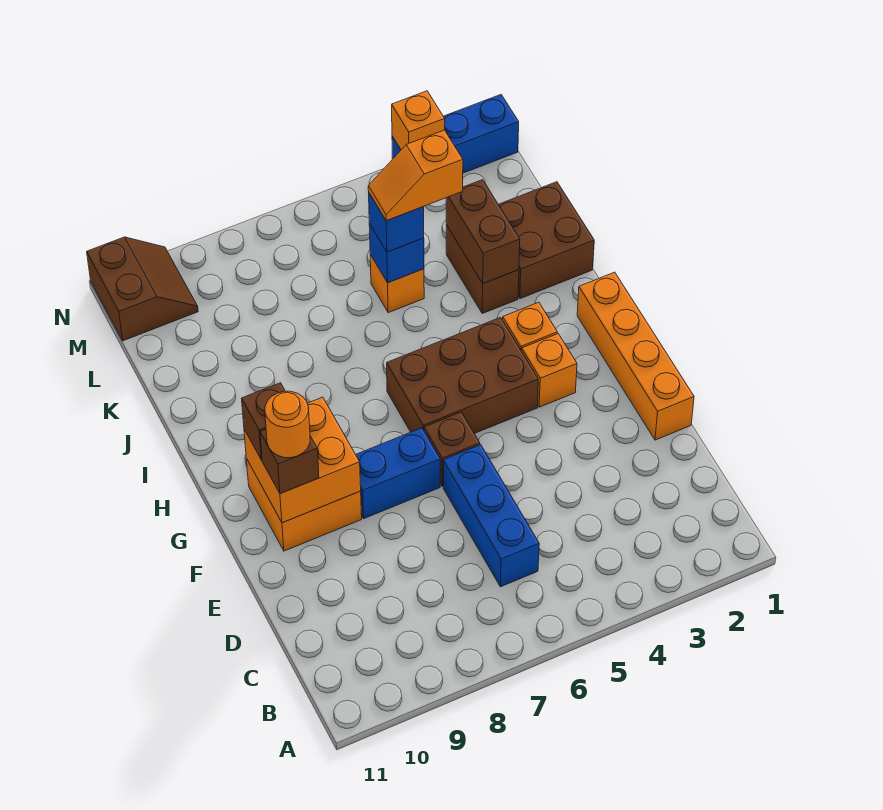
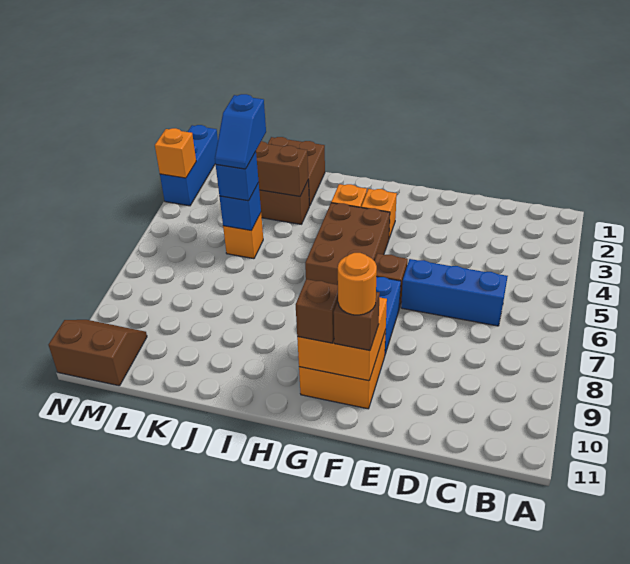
orange 1x4 brick [577,272,694,440] -> none
orange 1x2 slope [368,130,463,221] -> blue 1x2 slope [215,94,266,169]

